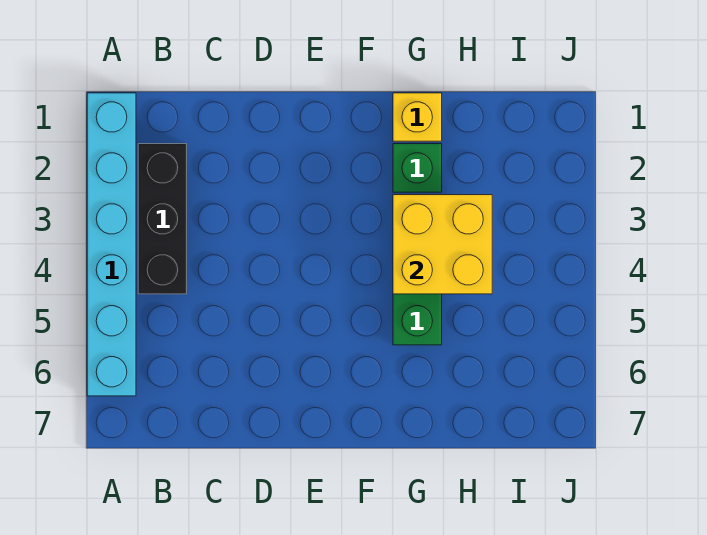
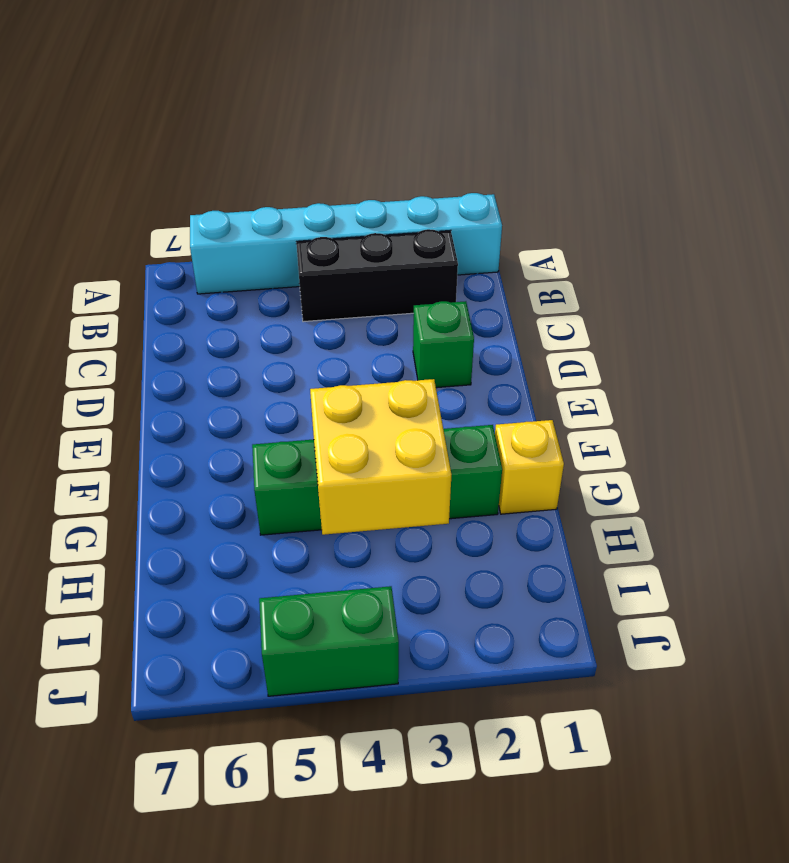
none -> green 1x1 brick [413,301,474,388]
none -> green 1x2 brick [259,586,399,696]

